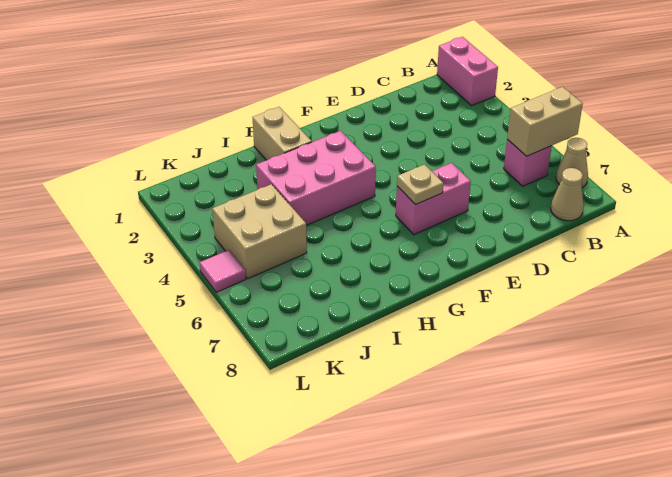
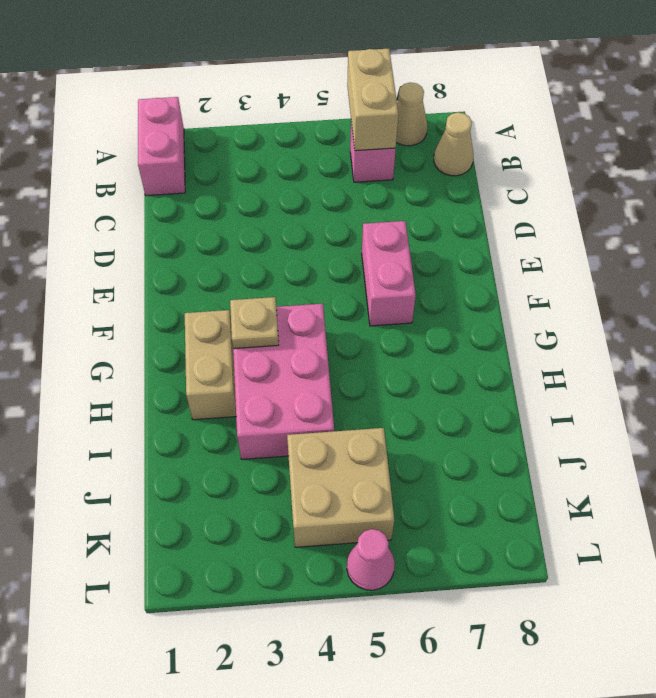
pink 1x2 brick [437,37,498,106] -> pink 1x2 brick turned to [138,97,185,196]
tan 1x1 plate [397,164,443,204] -> tan 1x1 plate moved to [230,297,279,349]
tan 1x2 brick [252,107,312,160] -> tan 1x2 brick turned to [185,310,236,420]
pink 1x1 tile [200,250,246,292] -> pink 1x1 cone [347,529,395,590]

